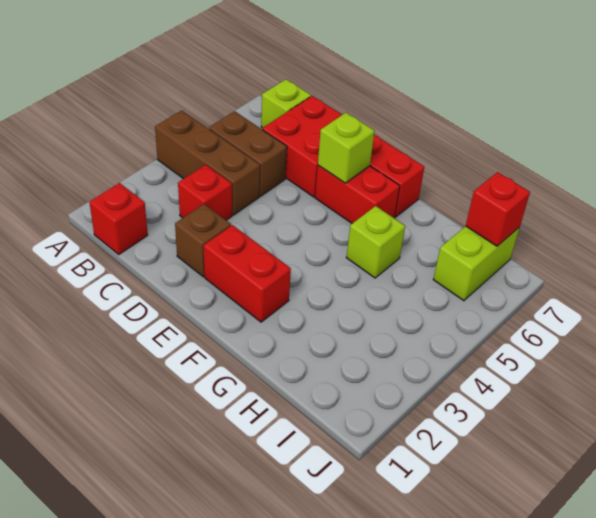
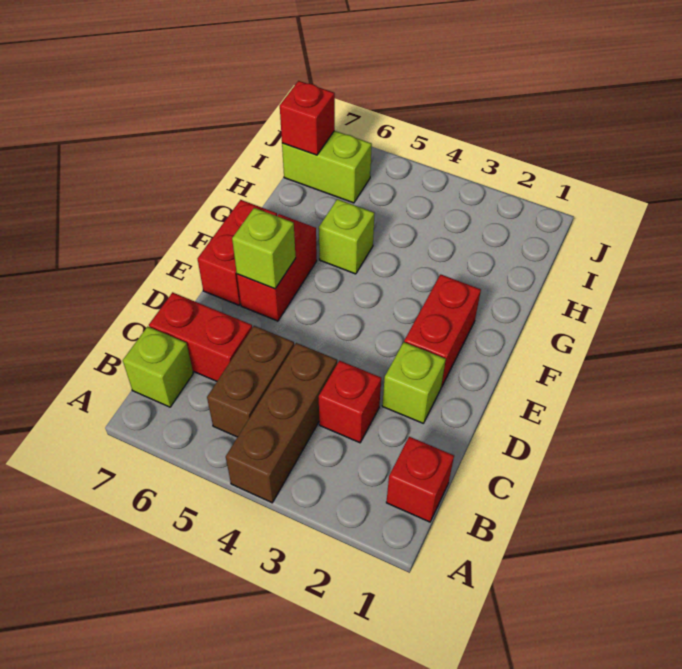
red 2x2 brick [262,96,342,197] -> red 1x2 brick [149,292,252,381]
brown 1x1 brick [175,204,231,277] -> lime 1x1 brick [382,342,446,423]

